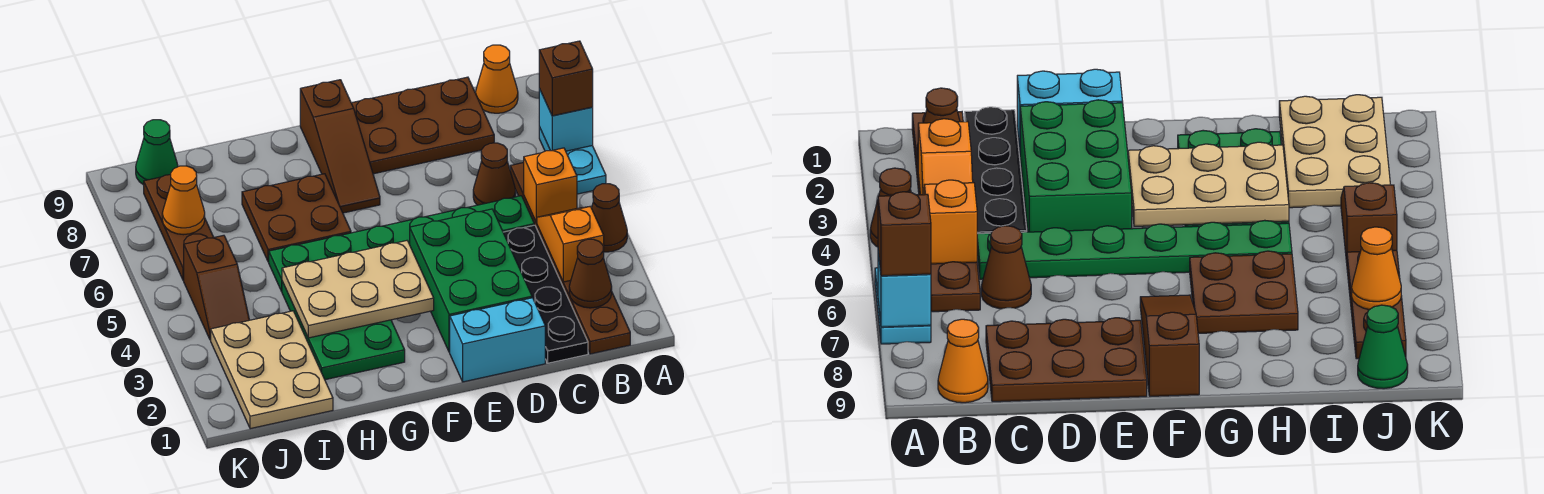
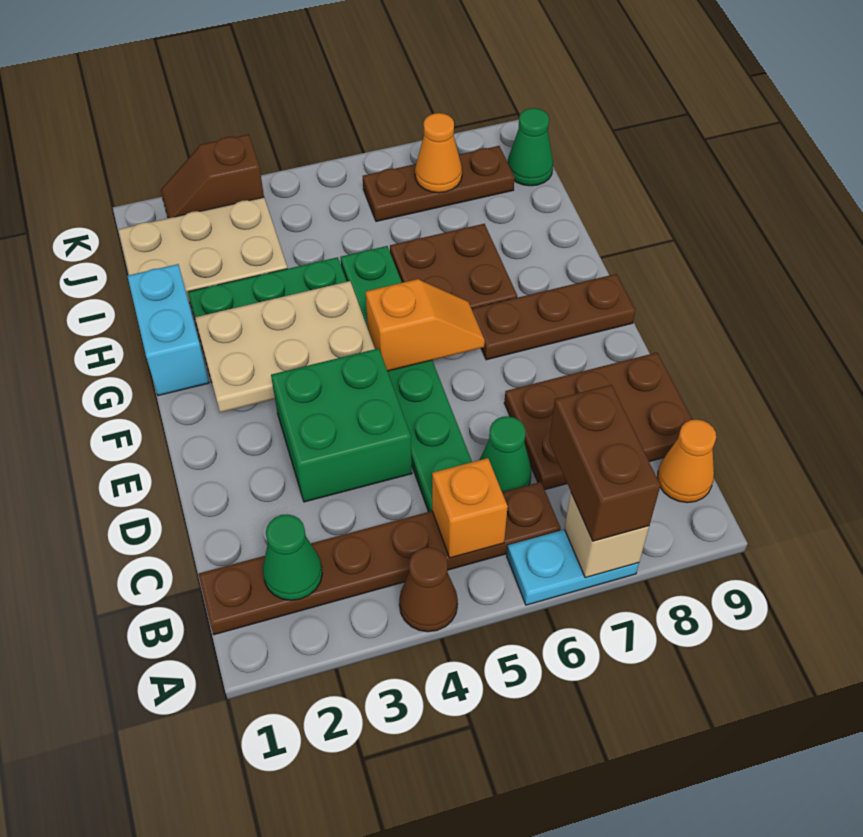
cyan 1x1 brick [539,89,593,151] -> tan 1x1 brick [564,493,649,578]
brown 1x1 brick [539,41,593,116] -> brown 1x2 brick [549,385,660,541]
brown 1x1 cone [569,239,612,308] -> green 1x1 cone [263,514,322,600]
orange 1x2 slope [537,206,604,282] -> orange 1x2 slope moved to [366,279,485,371]
black 1x4 plate [503,225,588,363] -> none
brown 1x1 cone [473,143,516,205] -> green 1x1 cone [480,416,532,492]
brown 2x3 plate [351,77,494,174] -> brown 2x3 plate turned to [504,353,692,490]
cyan 1x2 brick [450,298,545,382] -> cyan 1x2 brick moved to [128,264,209,396]
green 2x3 brick [410,209,532,352] -> green 2x2 brick [271,348,412,502]
tan 2x3 plate [282,241,434,338] -> tan 2x3 plate turned to [195,281,375,412]
brown 1x3 slope [300,80,380,213] -> brown 1x3 plate [472,274,635,360]
brown 1x2 slope [184,235,249,340] -> brown 1x2 slope moved to [161,134,264,218]

